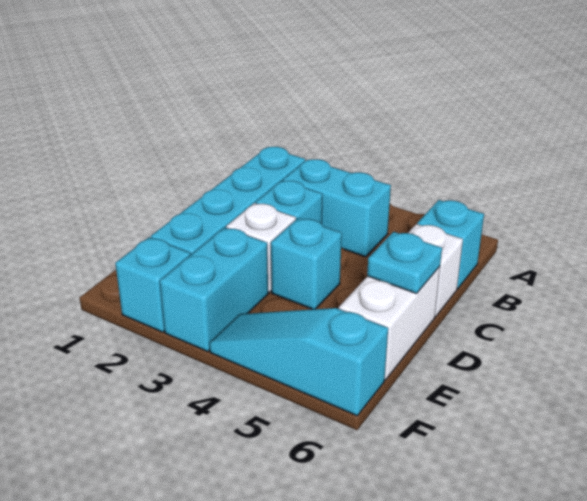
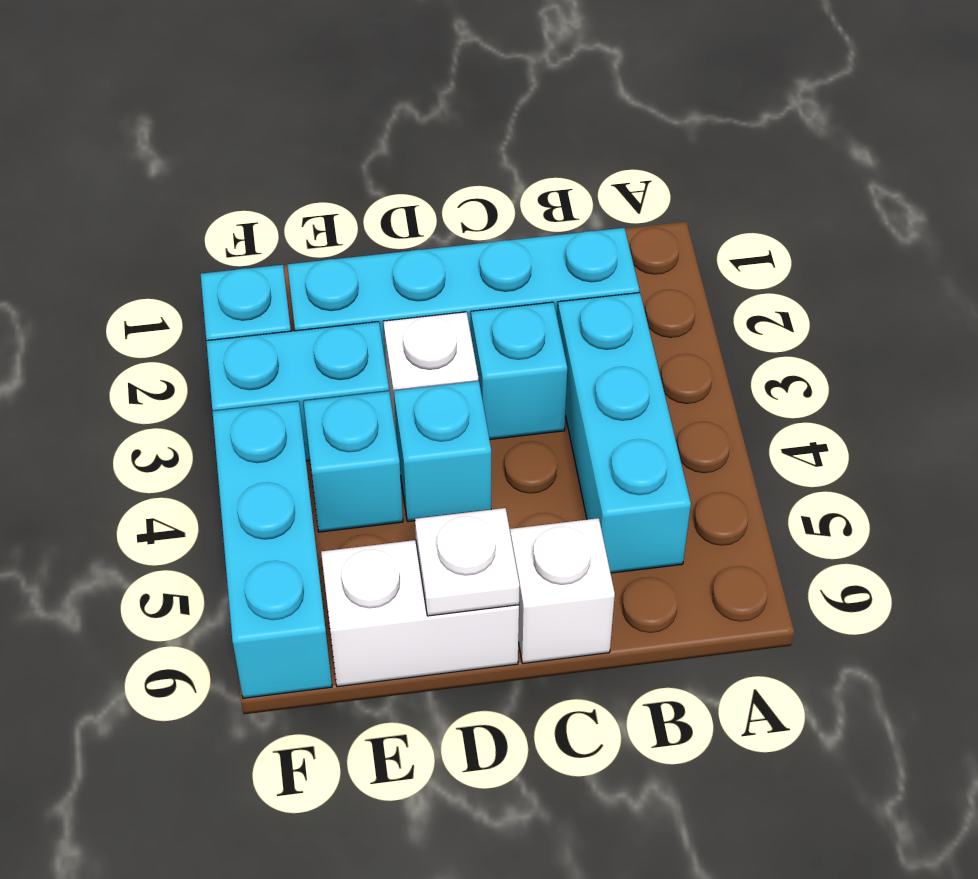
cyan 1x2 brick [283,159,391,257] -> cyan 1x3 brick [557,293,691,573]
cyan 1x1 brick [417,200,484,289] -> cyan 1x1 brick moved to [303,391,403,532]
cyan 1x1 plate [367,232,442,293] -> white 1x1 plate [415,508,520,616]
cyan 1x3 slope [209,308,388,416] -> cyan 1x3 brick [212,401,332,698]

